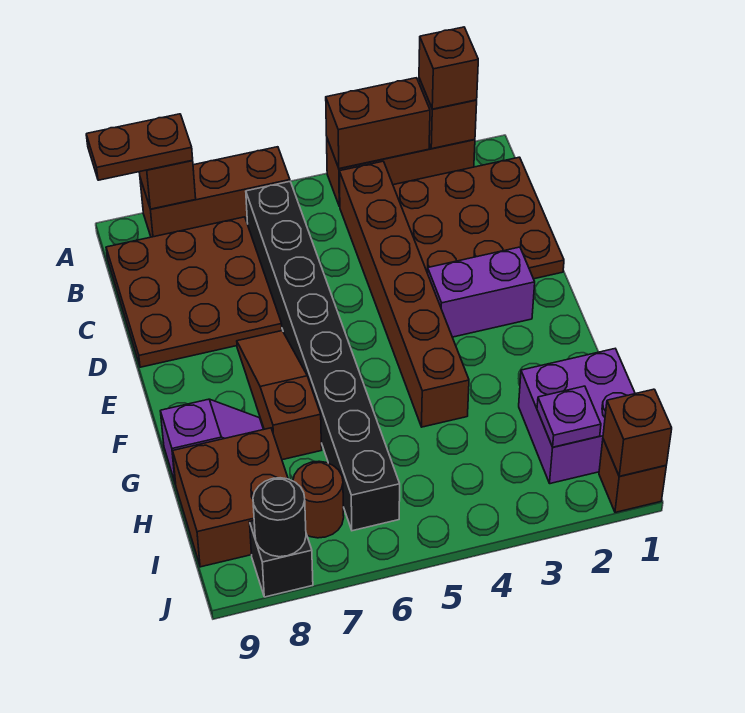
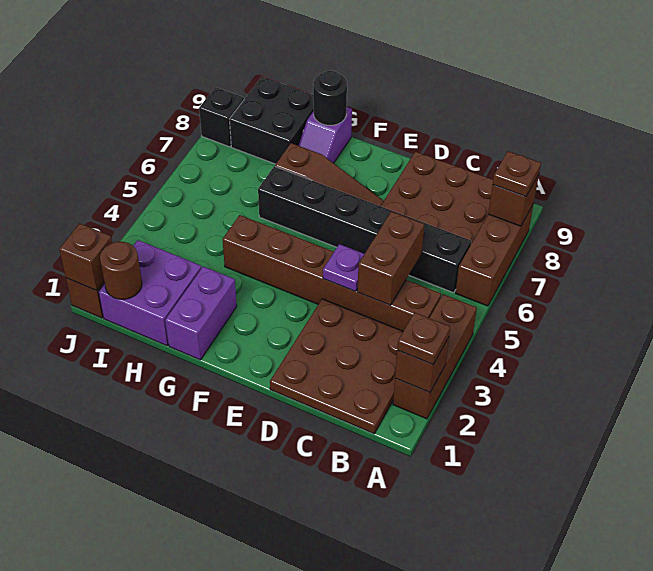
brown 1x1 brick [419,27,478,109] -> brown 1x1 plate [397,312,450,365]
brown 1x2 brick [326,78,430,169] -> brown 1x2 brick moved to [357,211,424,305]
brown 1x2 plate [86,114,193,180] -> brown 1x1 plate [493,151,541,197]
black 1x8 brick [246,181,400,531] -> black 1x6 brick [258,166,471,293]
purple 1x2 brick [428,247,535,337] -> purple 1x2 brick moved to [165,267,237,360]
brown 2x2 brick [173,428,288,567] -> black 2x2 brick [230,77,314,164]
purple 1x1 plate [537,386,601,447] -> purple 1x1 plate moved to [323,244,364,291]
brown 1x1 round brick [293,461,344,538] -> brown 1x1 round brick moved to [100,242,142,299]
black 1x1 round brick [253,478,306,557] -> black 1x1 round brick moved to [313,71,347,125]

